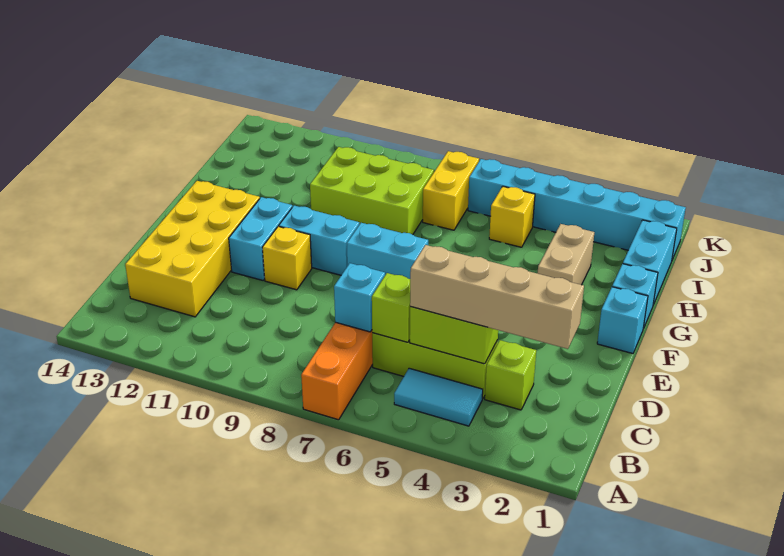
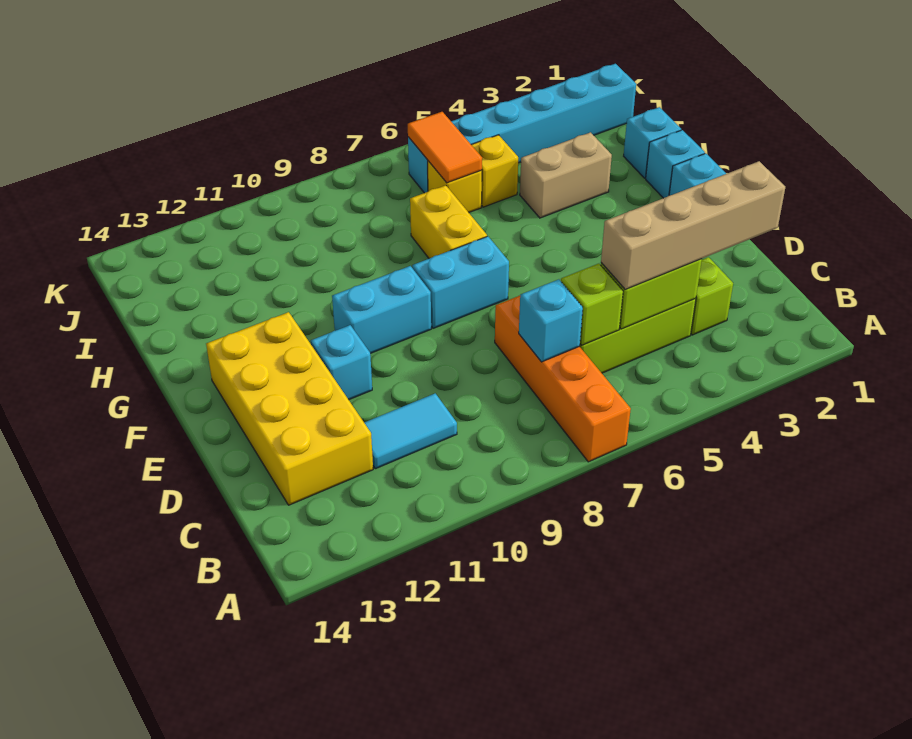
cyan 1x2 tile [394,368,483,426] -> cyan 1x2 tile moved to [364,393,457,469]
yellow 1x1 brick [262,226,312,290] -> yellow 1x1 brick moved to [428,161,482,212]
cyan 1x2 brick [229,197,292,280] -> cyan 1x1 brick [311,325,372,400]
tan 1x2 brick [538,224,594,285] -> tan 1x2 brick turned to [520,132,612,218]
cyan 1x2 brick [623,220,677,305] -> cyan 1x1 brick [624,107,681,178]
lime 2x3 brick [310,147,434,235] -> none
none -> orange 1x2 tile [408,112,482,183]
yellow 1x2 brick [423,151,479,230] -> yellow 1x2 brick moved to [410,185,487,258]

